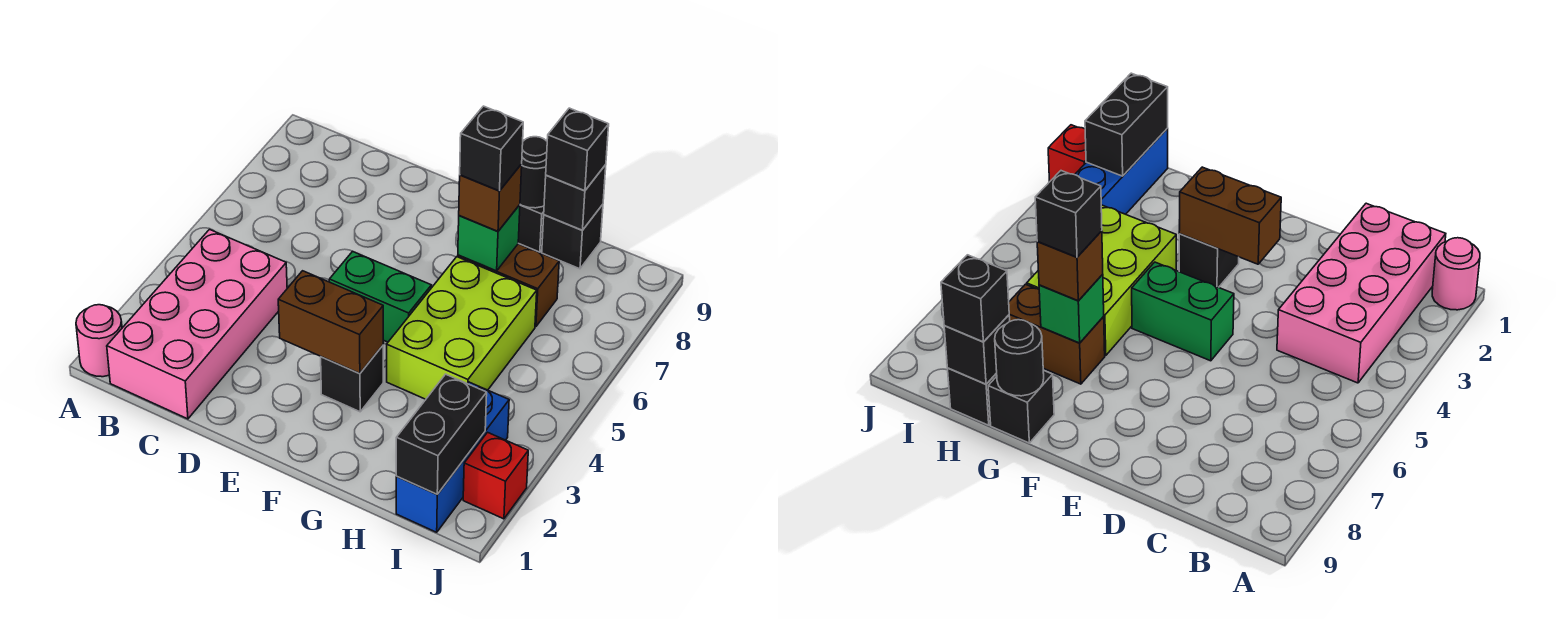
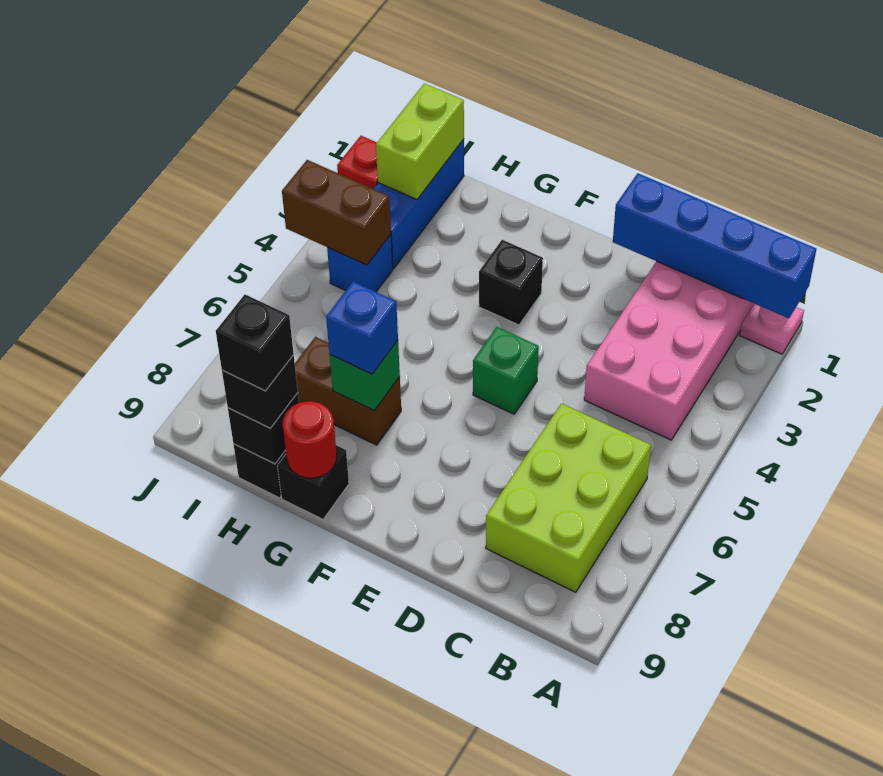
pink 1x1 round brick [76,305,122,377] -> pink 1x1 plate [740,304,804,354]
none -> blue 1x4 brick [613,173,816,318]
brown 1x2 brick [278,271,383,373] -> brown 1x2 brick moved to [282,160,391,265]
green 1x2 brick [329,251,431,342] -> green 1x1 brick [473,327,539,414]
lime 2x3 brick [387,257,537,399] -> lime 2x3 brick moved to [486,404,651,592]
brown 1x1 brick [459,164,522,231] -> blue 1x1 brick [326,282,398,374]
black 1x1 brick [460,106,523,191] -> black 1x1 brick moved to [216,295,294,391]
black 1x1 round brick [520,137,547,208] -> red 1x1 round brick [282,401,337,478]
black 1x2 brick [396,374,487,494] -> lime 1x2 brick [376,83,464,199]
none -> blue 1x1 brick [327,235,393,292]

